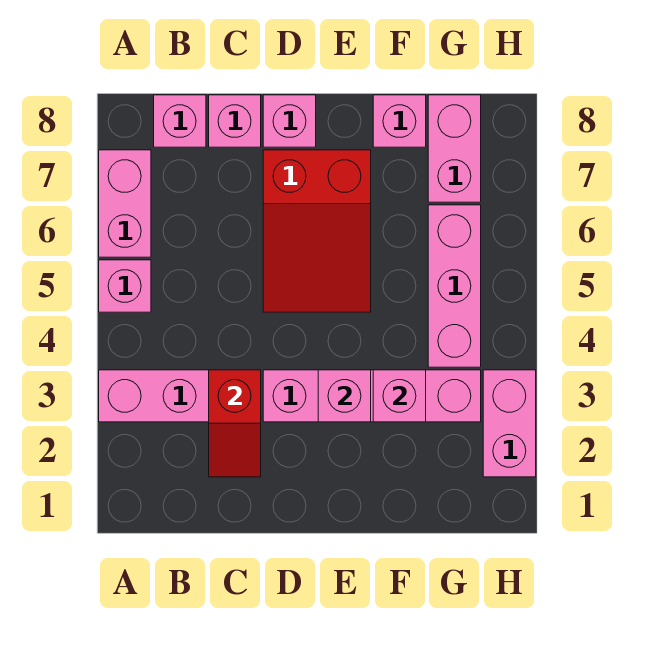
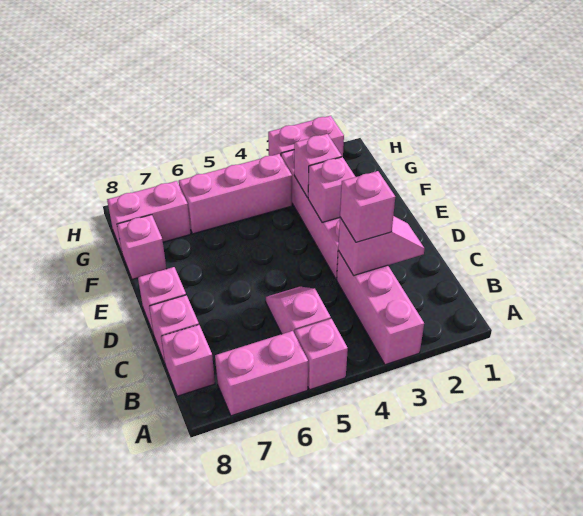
none -> pink 1x2 slope [266,287,331,334]
red 1x2 slope [209,370,261,477] -> pink 1x2 slope [338,216,425,275]
none -> pink 1x1 brick [340,171,395,242]
red 2x3 slope [263,150,371,312] -> none

